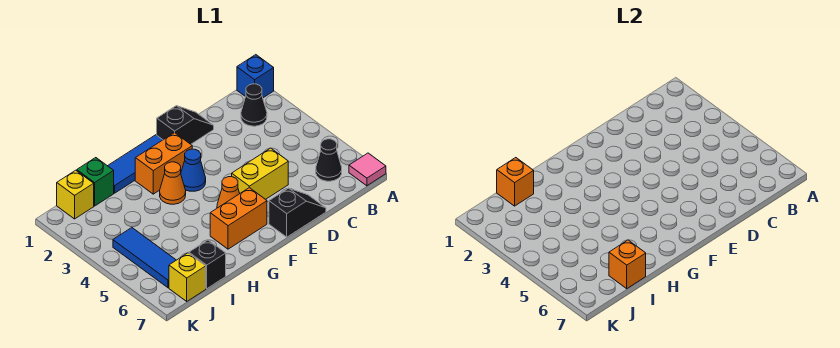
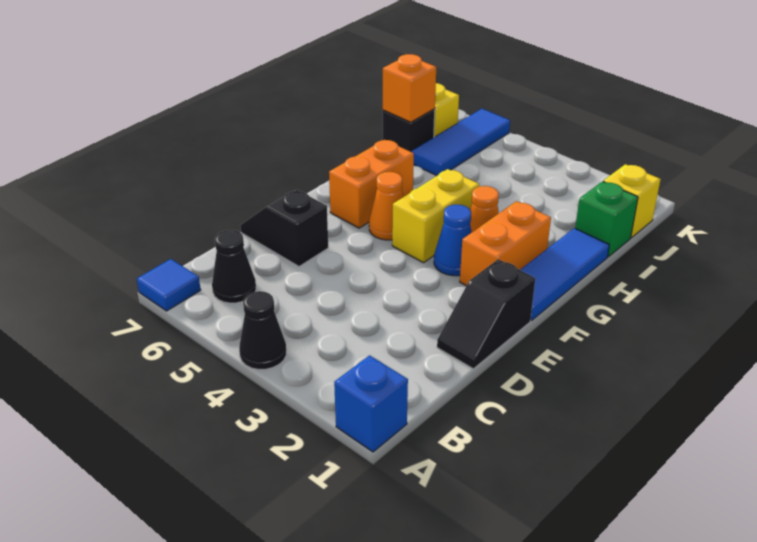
pink 1x1 tile [349,153,386,186] -> blue 1x1 tile [137,259,201,311]
black 1x1 cone [241,84,267,126] -> black 1x1 cone moved to [239,291,286,369]
yellow 1x2 brick [232,148,288,199] -> yellow 1x2 brick moved to [392,169,479,263]
black 1x2 slope [269,188,326,237] -> black 1x2 slope turned to [240,190,328,266]
orange 1x1 brick [497,158,534,206] -> none
blue 1x3 tile [113,228,176,288] -> blue 1x3 tile turned to [412,109,510,176]

